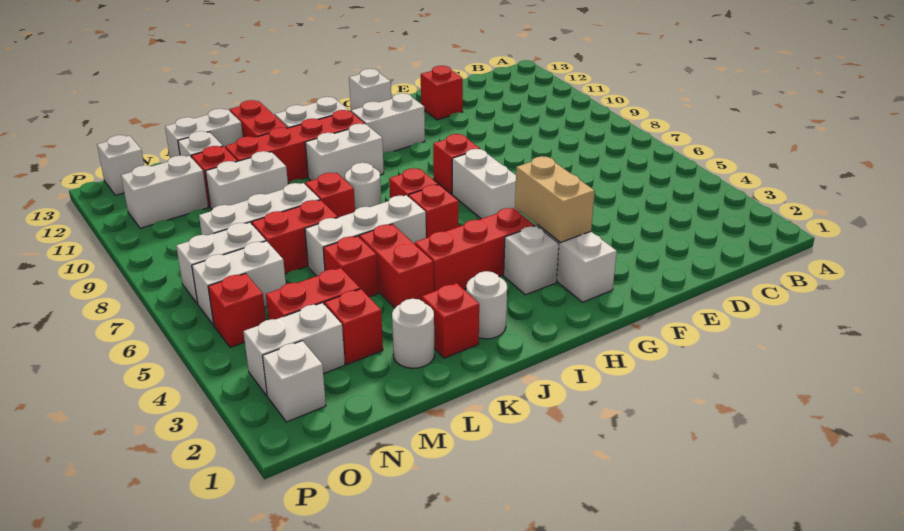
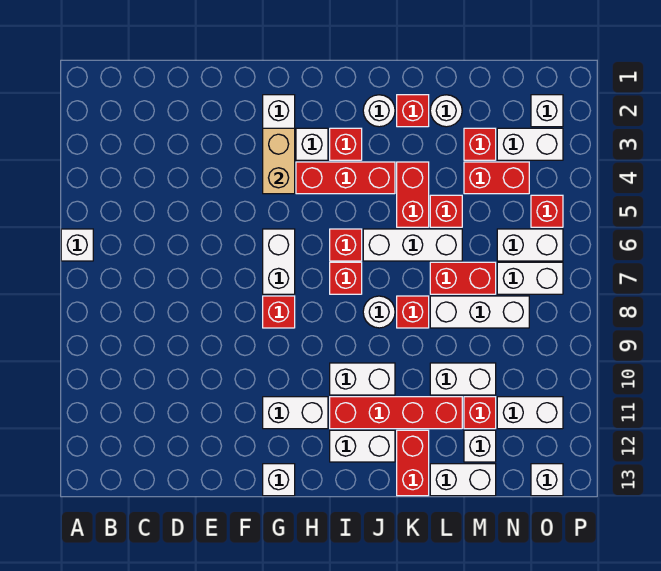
none -> white 1x1 brick [61,229,93,261]
red 1x1 brick [421,66,463,120] -> red 1x1 brick moved to [330,128,362,160]

